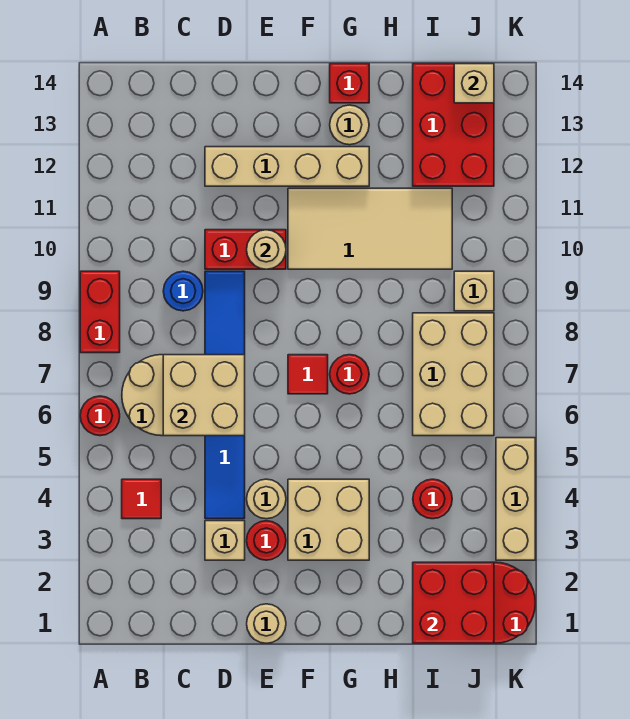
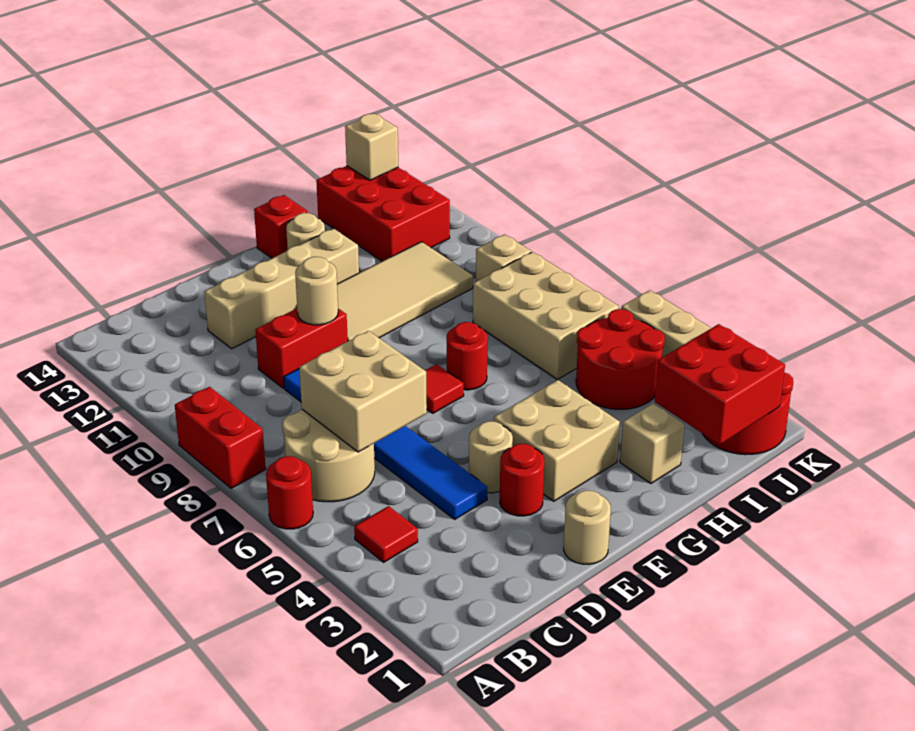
blue 1x1 round brick [163,271,203,311] -> none
tan 1x1 brick [205,521,245,560] -> tan 1x1 brick moved to [620,404,684,484]
red 1x1 round brick [413,479,452,519] -> red 2x2 round brick [576,309,665,409]

